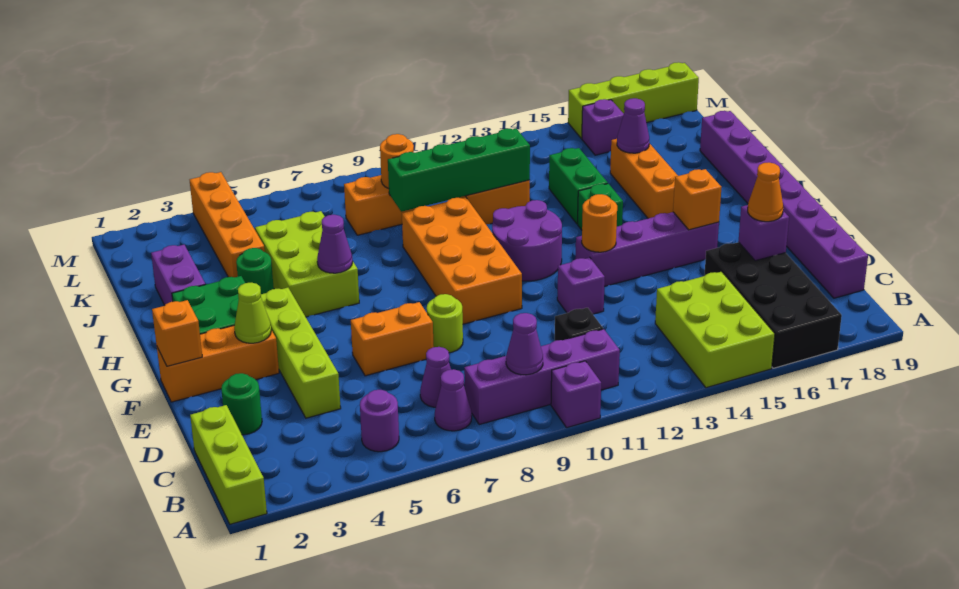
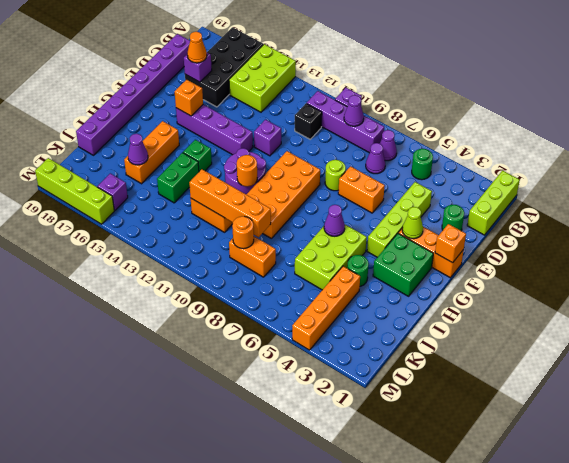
purple 1x1 round brick [360,390,399,452] -> green 1x1 round brick [412,148,433,180]
orange 1x1 round brick [582,194,617,252] -> orange 1x1 round brick moved to [237,155,257,187]
purple 1x2 brick [151,245,205,305] -> none
green 1x4 brick [388,129,530,212] -> orange 1x4 brick [189,169,271,237]

